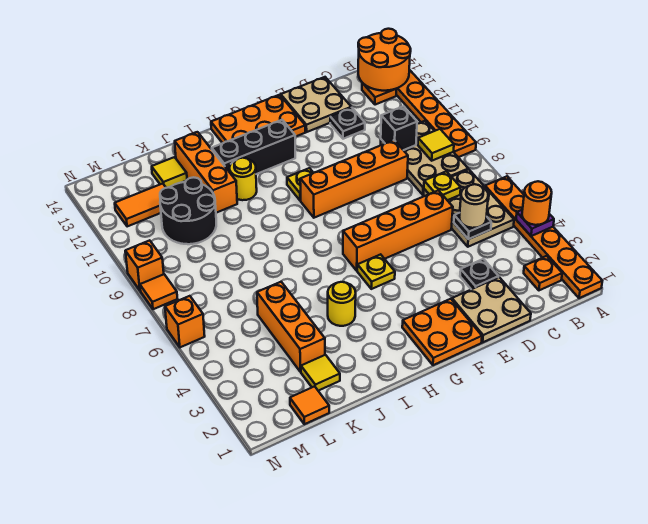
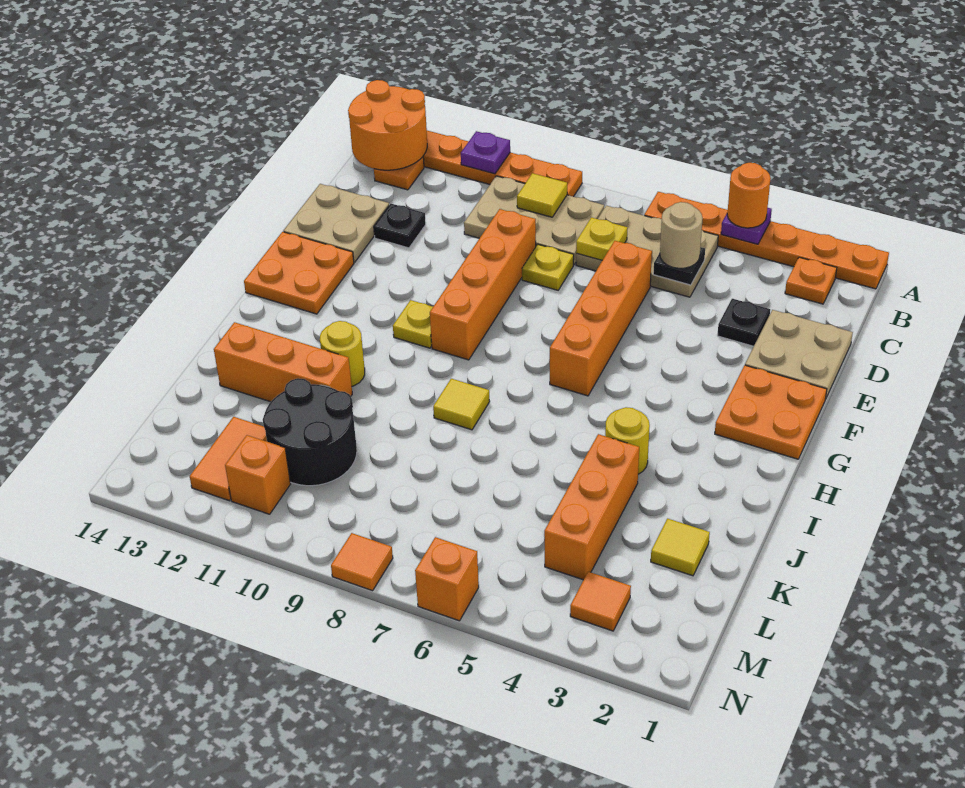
none -> purple 1x1 plate [461,131,510,174]
black 1x1 brick [381,106,417,150] -> none
orange 2x3 plate [211,95,305,143] -> orange 2x2 plate [244,232,354,314]
yellow 1x1 plate [357,254,395,289] -> yellow 1x1 plate moved to [522,244,574,290]
black 1x3 brick [212,120,295,174] -> none
orange 1x3 brick [257,282,325,372] -> orange 1x3 brick turned to [544,434,639,580]
yellow 1x1 tile [152,157,187,188] -> yellow 1x1 tile moved to [433,379,490,430]
orange 1x1 tile [290,386,329,424] -> orange 1x1 tile moved to [570,572,631,631]
orange 1x1 brick [125,240,164,290] -> orange 1x1 brick moved to [225,435,290,514]

